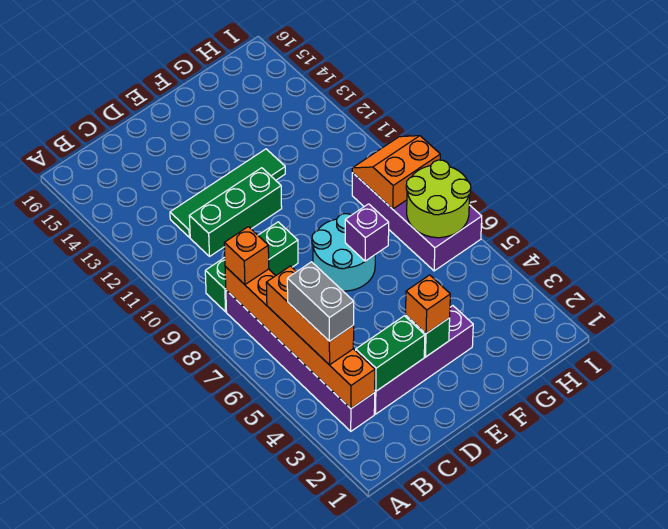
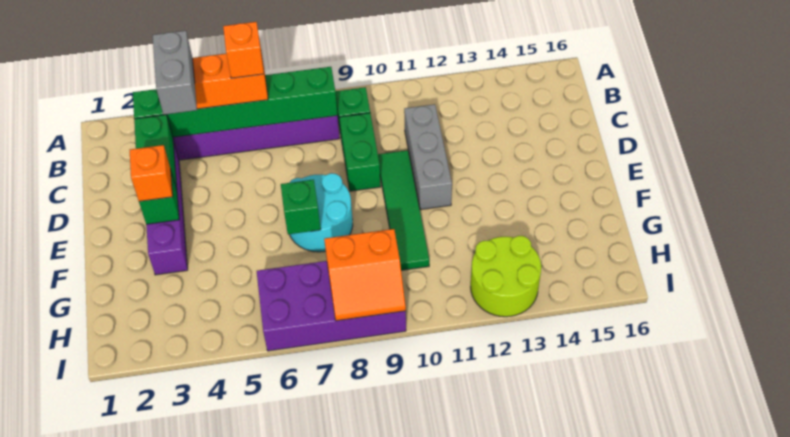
orange 1x6 brick [225,267,375,408] -> green 1x6 brick [133,67,338,137]
grey 1x2 brick [287,262,354,341] -> grey 1x2 brick turned to [153,31,197,115]
orange 1x1 brick [224,227,269,284] -> orange 1x1 brick moved to [223,22,264,78]
green 1x3 brick [189,168,282,256] -> grey 1x3 brick [404,104,452,210]
green 1x4 tile [170,149,285,237] -> green 1x4 tile moved to [378,150,429,270]
purple 1x1 brick [345,204,389,261] -> green 1x1 brick [281,180,321,234]
lime 2x2 round brick [406,160,471,238] -> lime 2x2 round brick moved to [471,236,541,317]
orange 2x2 slope [352,136,440,209] -> orange 2x2 slope turned to [324,229,406,321]

